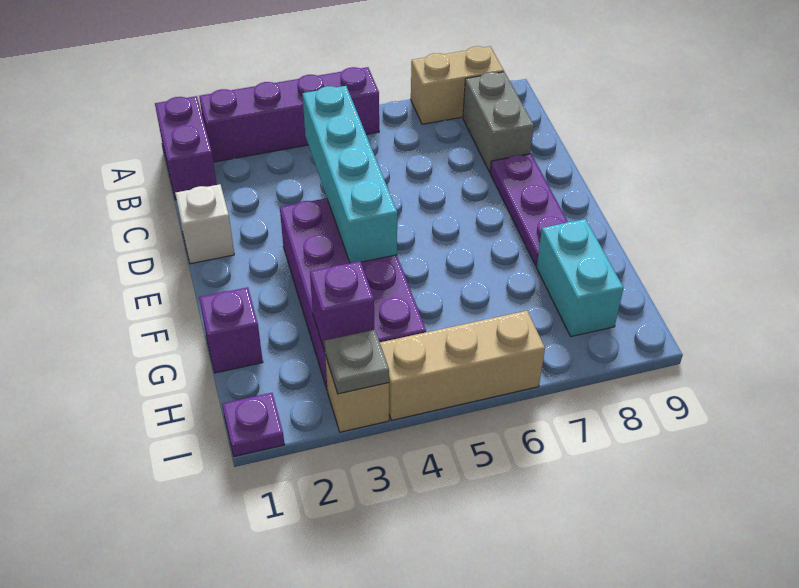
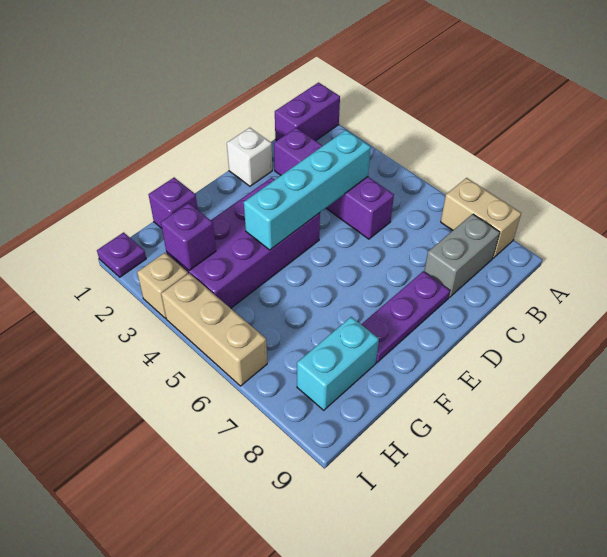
purple 1x4 brick [199,67,379,162] -> purple 1x4 brick moved to [274,128,394,239]
grey 1x1 plate [324,330,389,394] -> none

